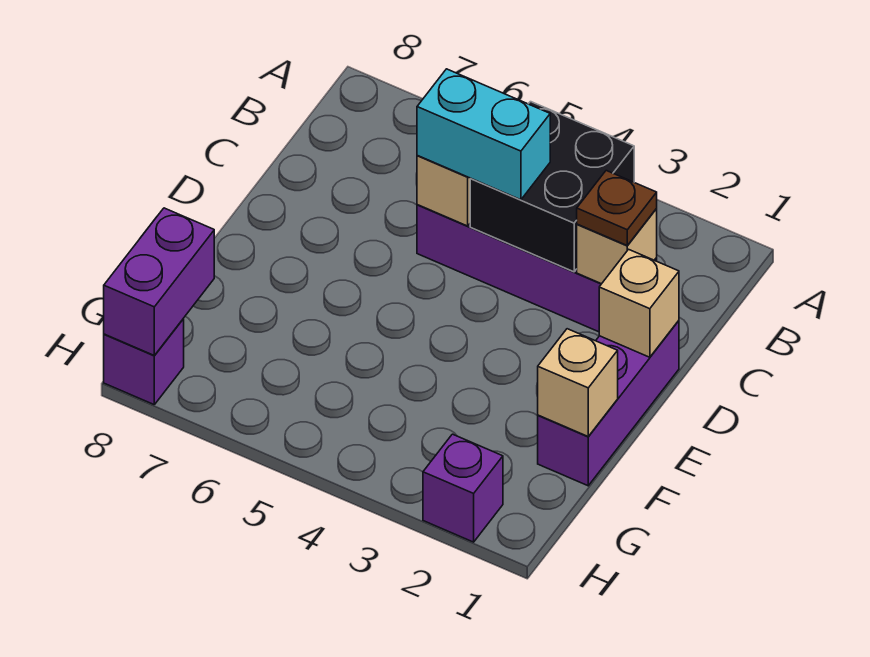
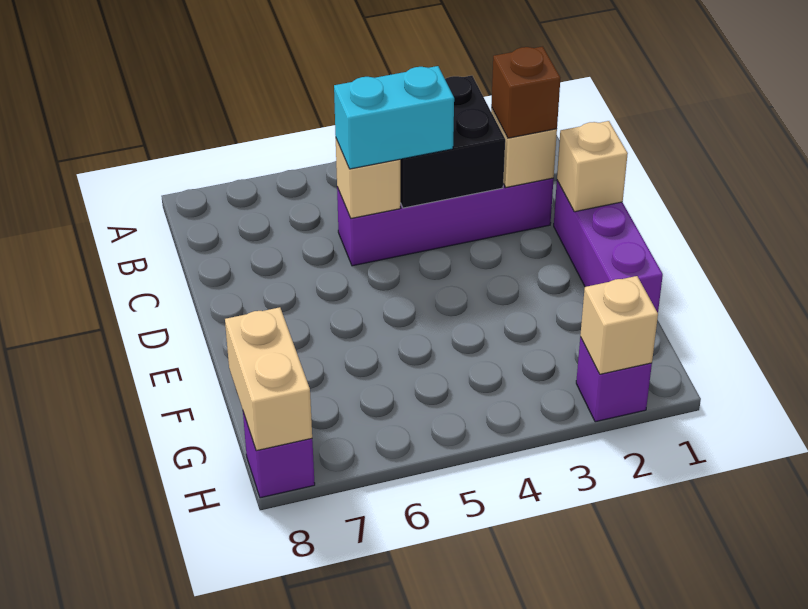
brown 1x1 plate [577,171,657,246] -> brown 1x1 brick [491,47,560,138]
tan 1x1 brick [538,329,618,436] -> tan 1x1 brick moved to [580,276,658,374]
purple 1x2 brick [104,208,214,356] -> tan 1x2 brick [225,307,312,451]

